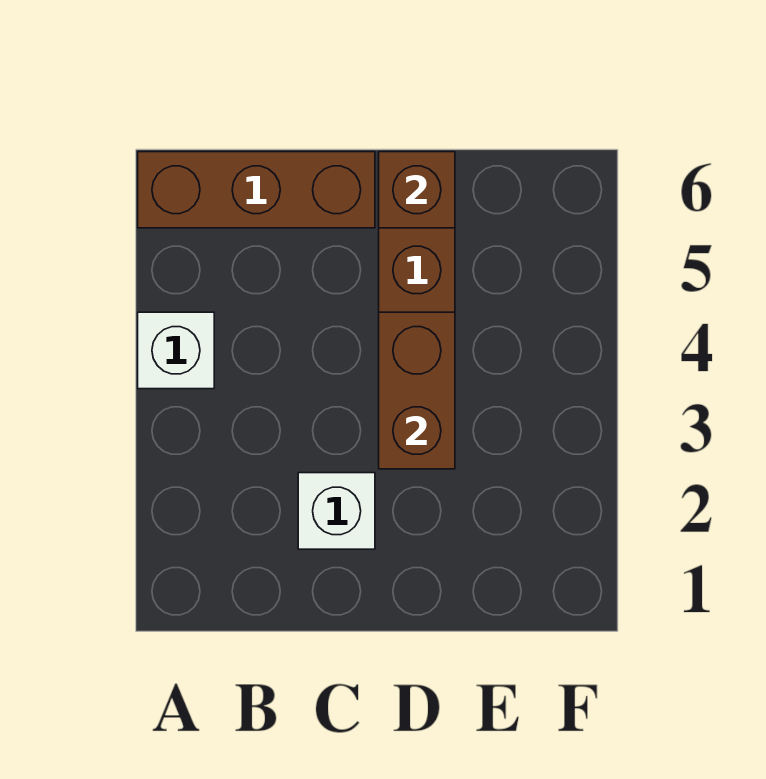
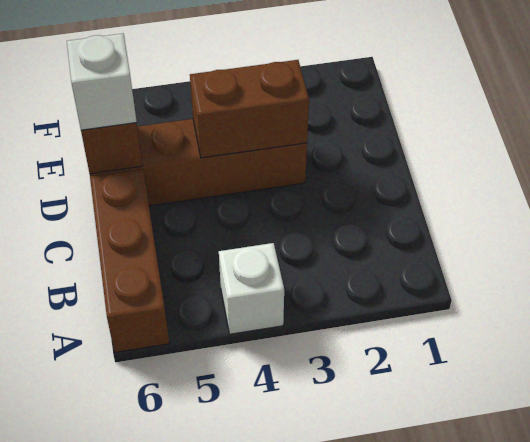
white 1x1 brick [298,473,375,549] -> white 1x1 brick moved to [67,33,137,130]

